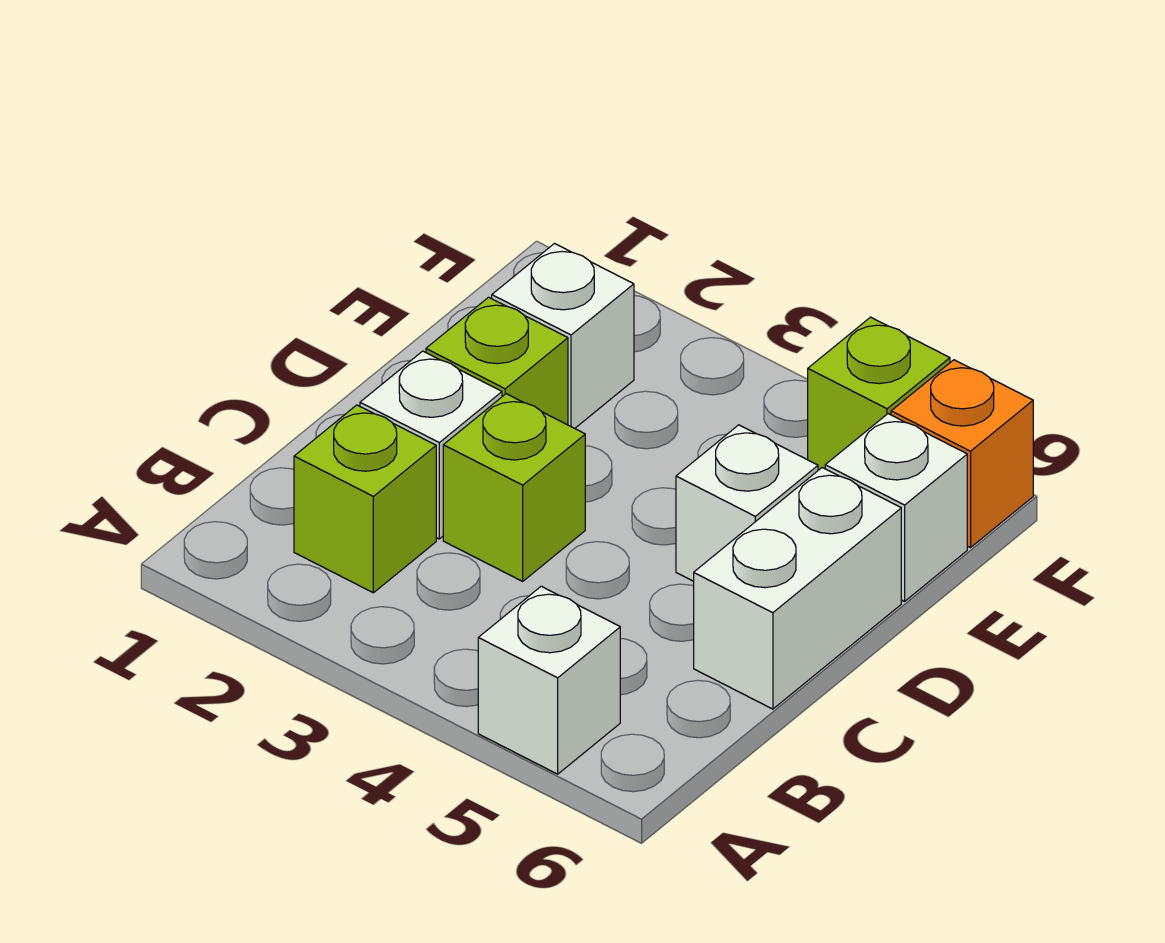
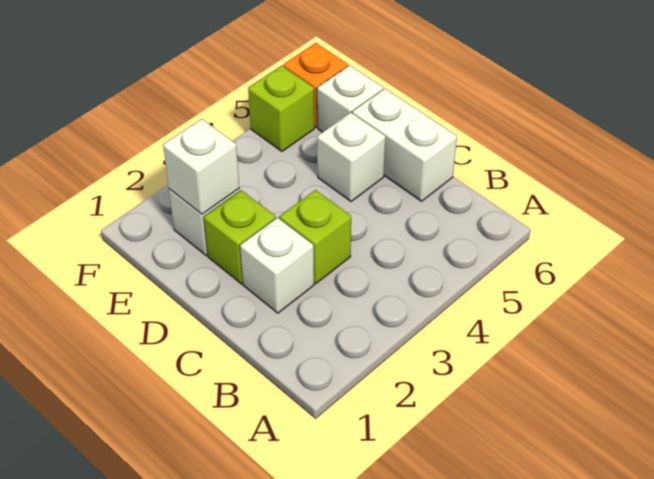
white 1x1 brick [478,586,620,774] -> white 1x1 brick moved to [163,119,239,214]
lime 1x1 brick [294,405,436,593] -> none

